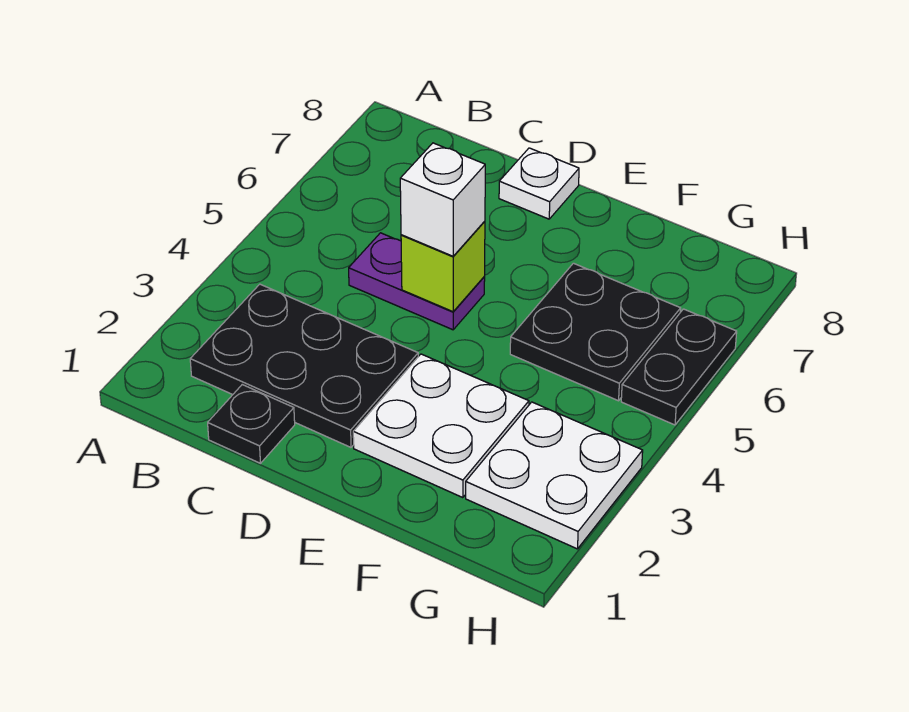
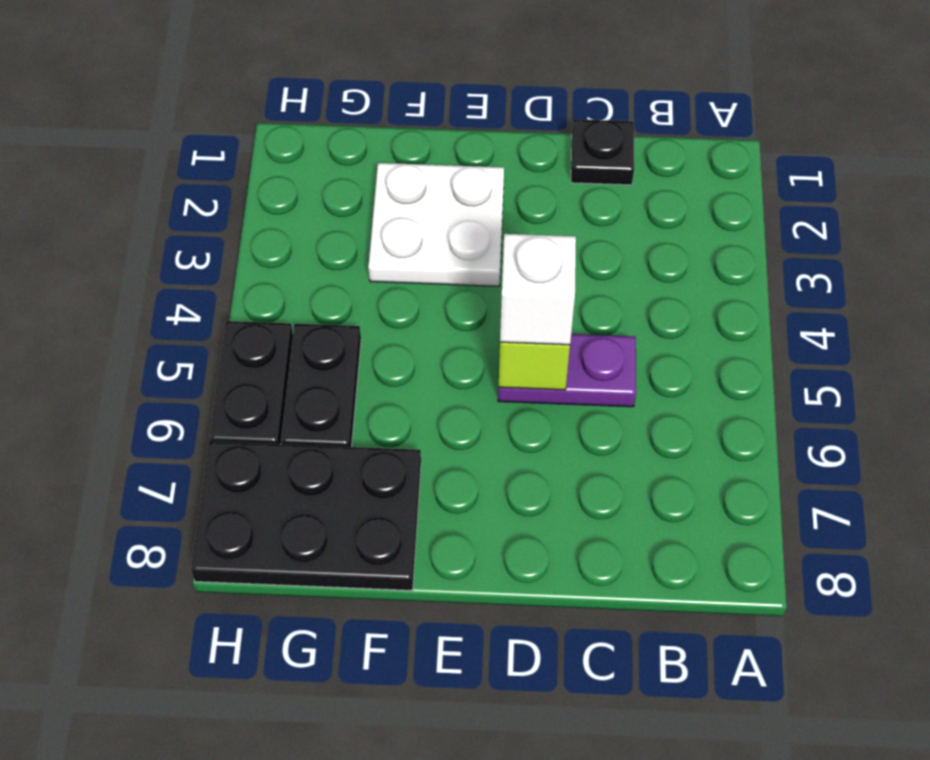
black 2x3 plate [190,284,418,447] -> black 2x3 plate moved to [191,441,421,590]
white 1x1 plate [499,148,579,219] -> none
black 2x2 plate [510,263,681,401] -> black 1x2 plate [281,324,361,447]
white 2x2 plate [466,402,643,549] -> none

